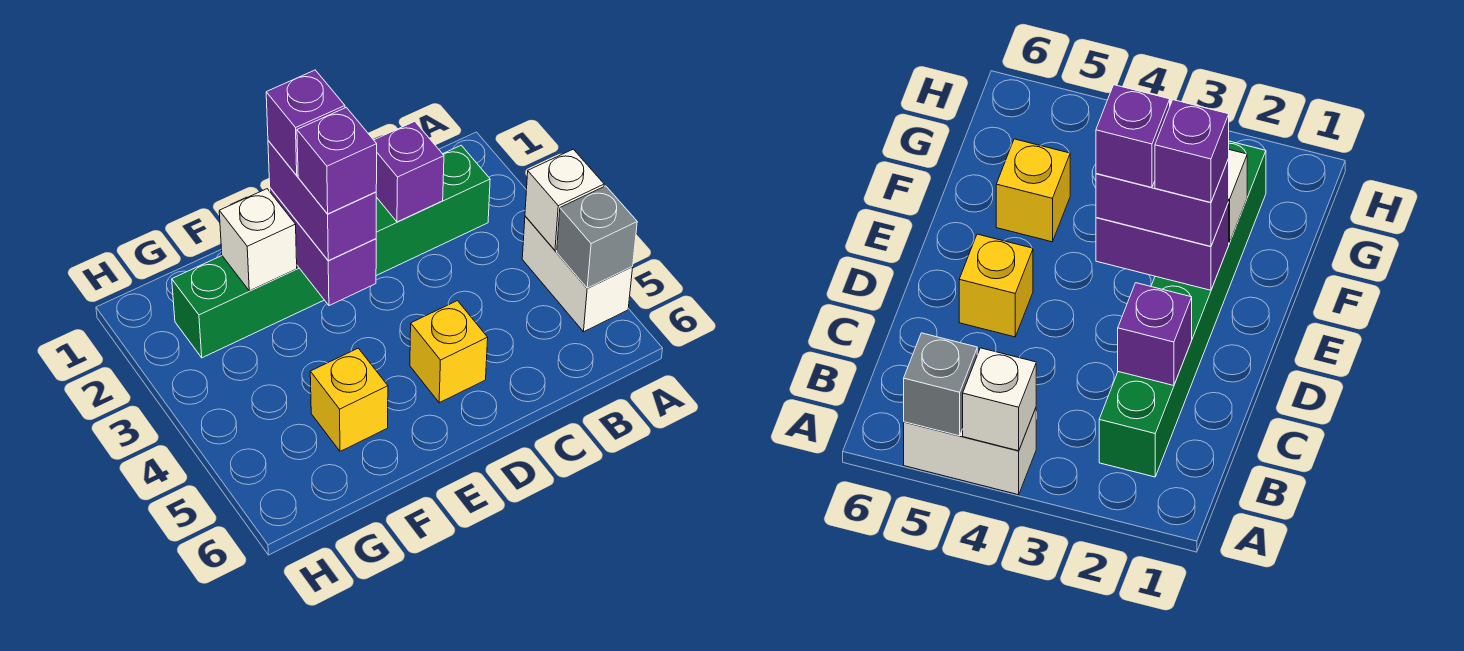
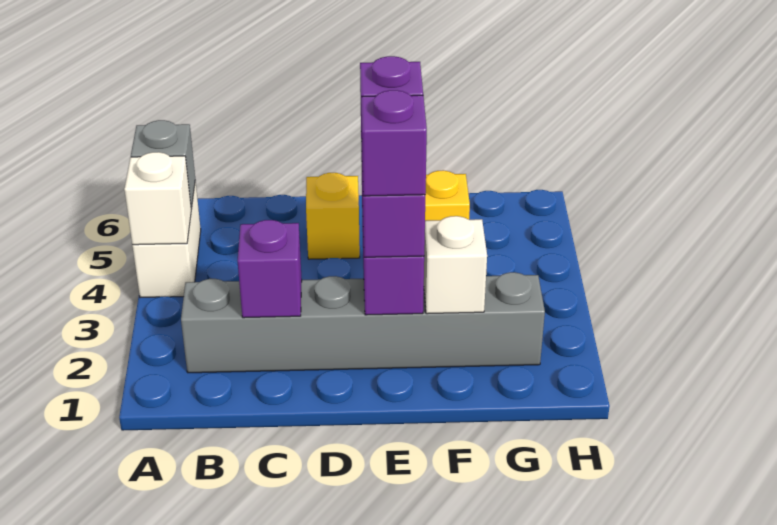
green 1x6 brick [172,145,490,358] -> grey 1x6 brick [181,272,545,373]

